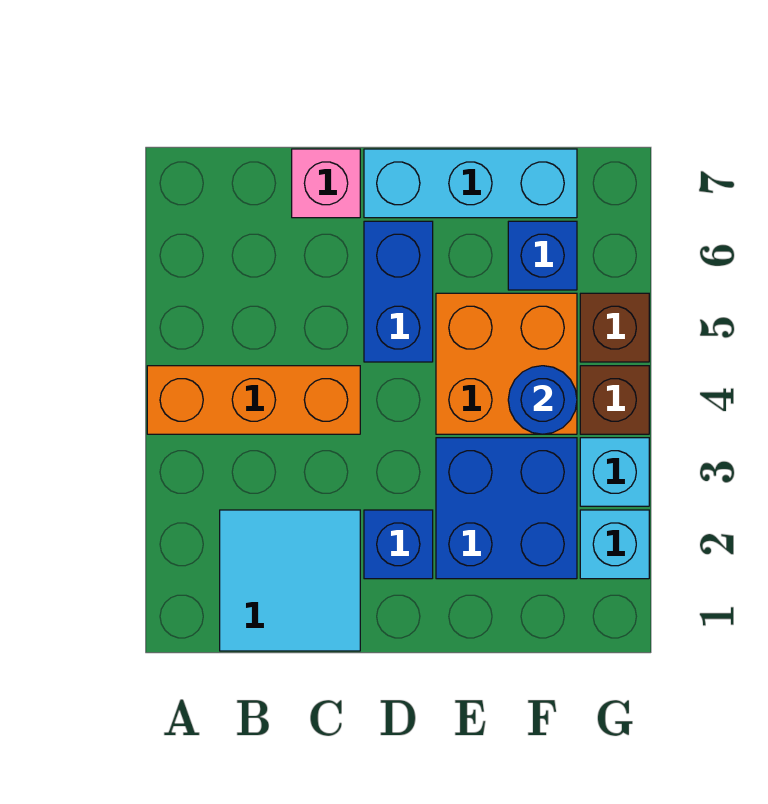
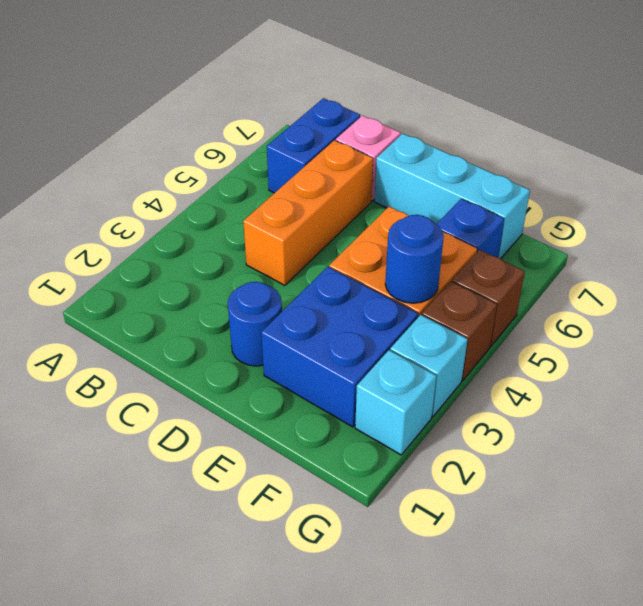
orange 1x3 brick [147,366,360,434] -> orange 1x3 brick turned to [243,140,373,285]
cyan 2x2 tile [220,510,360,651] -> none
blue 1x1 brick [364,510,433,579] -> blue 1x1 round brick [228,282,282,366]
blue 1x2 brick [364,221,433,362] -> blue 1x2 brick moved to [267,98,360,193]

